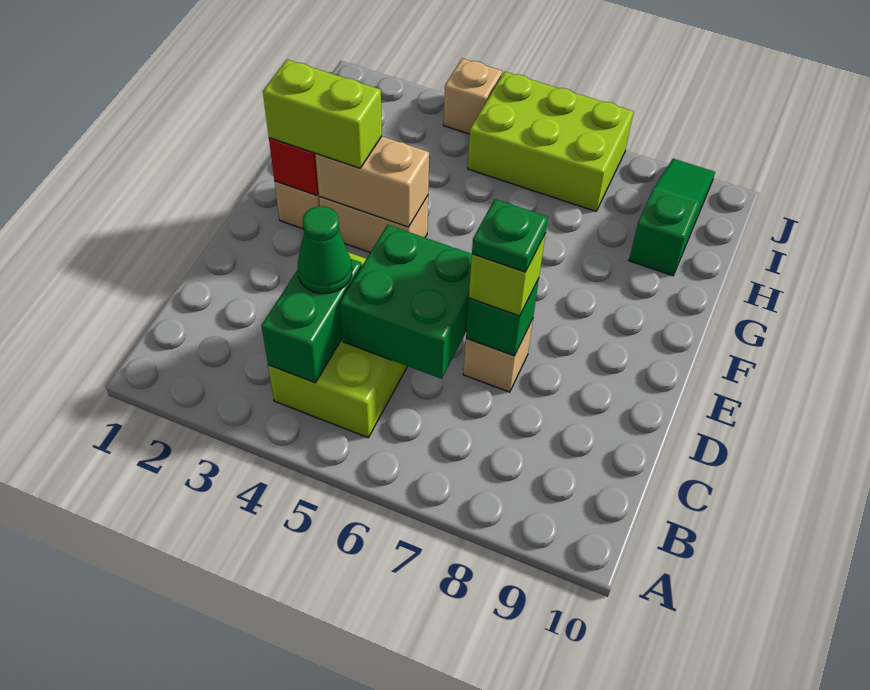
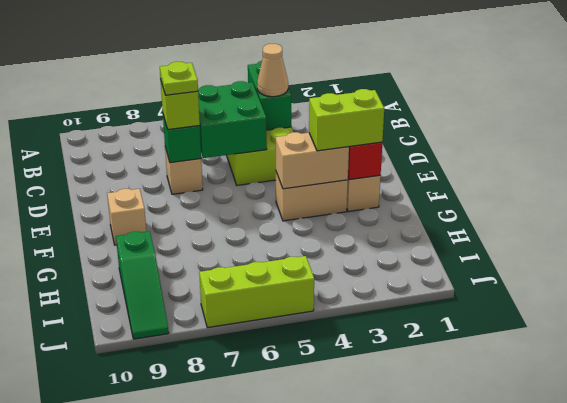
green 1x1 cone [298,206,352,294] -> tan 1x1 cone [257,44,288,97]
green 1x1 plate [472,199,548,272] -> lime 1x1 plate [160,61,198,95]
lime 2x3 brick [468,71,634,211] -> lime 1x3 brick [199,256,314,328]
tan 1x1 brick [443,58,502,134] -> tan 1x1 brick moved to [107,189,146,245]

